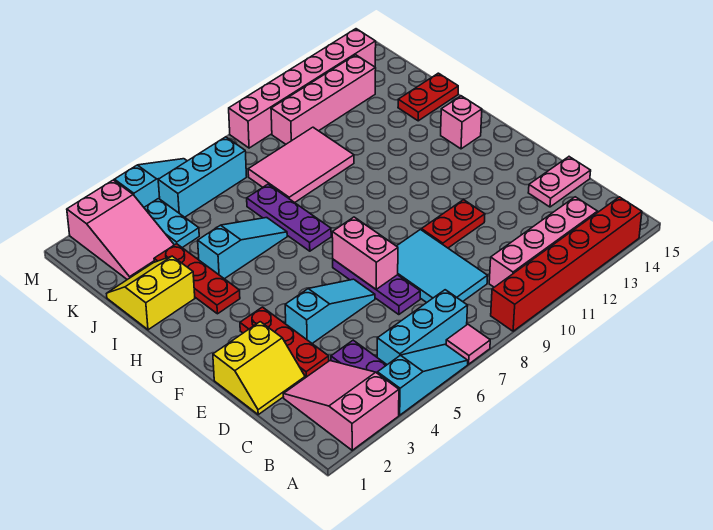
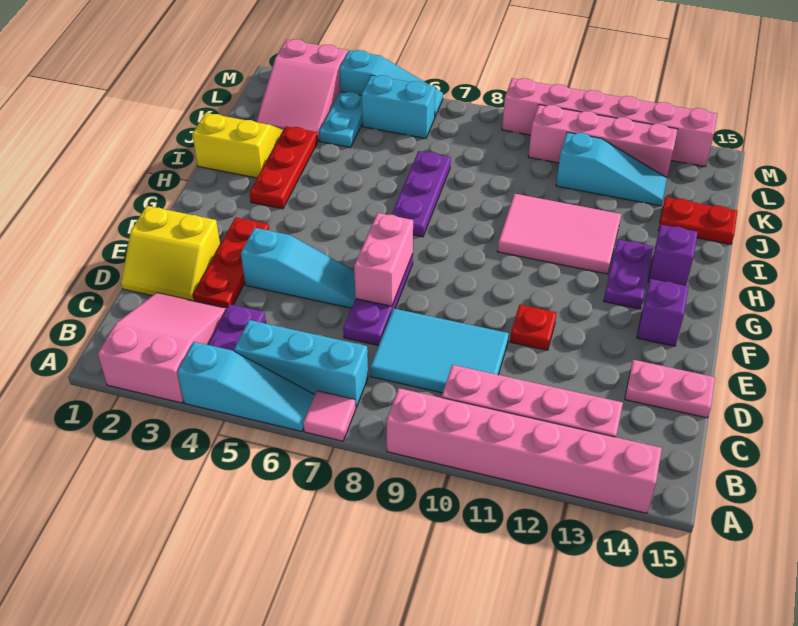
red 1x6 brick [491,197,642,331] -> pink 1x6 brick [386,388,662,513]
cyan 2x3 tile [397,230,488,303] -> cyan 2x3 tile turned to [370,308,509,393]
red 1x2 plate [421,200,485,248] -> red 1x1 plate [510,305,557,350]
none -> purple 1x1 brick [637,279,689,346]
none -> purple 1x2 plate [604,239,653,309]
pink 1x1 brick [441,96,482,149] -> purple 1x1 brick [648,225,698,286]
cyan 1x3 slope [198,218,287,279] -> cyan 1x3 slope moved to [556,132,667,206]
pink 2x3 tile [248,127,354,203] -> pink 2x3 tile moved to [498,194,621,274]
cyan 1x3 brick [158,137,247,217] -> cyan 1x2 brick [362,75,435,138]

